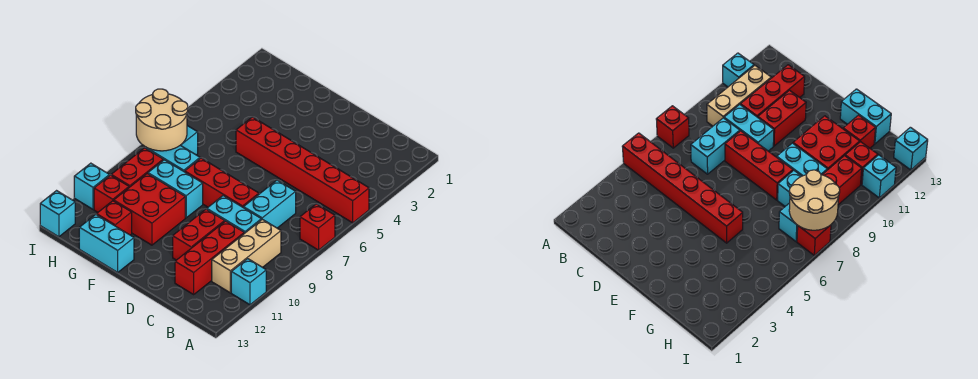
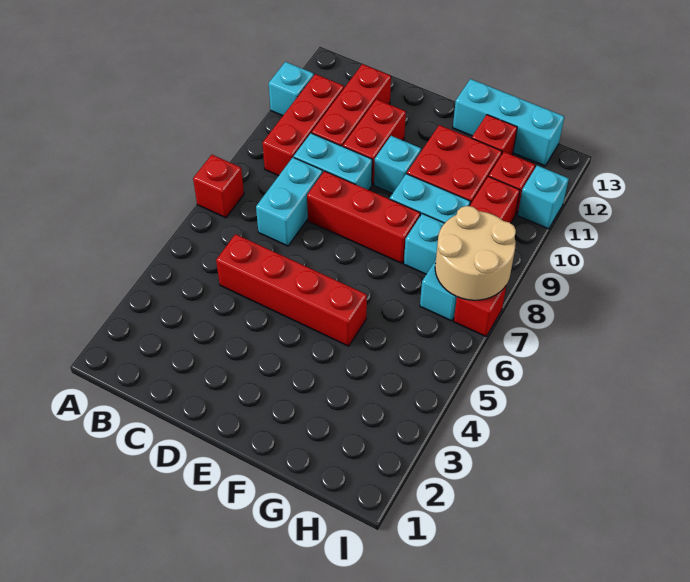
red 1x6 brick [236,117,369,223] -> red 1x4 brick [216,234,367,346]
tan 1x3 brick [212,219,281,293] -> red 1x3 brick [263,74,344,176]
cyan 1x2 brick [79,214,134,272] -> cyan 1x3 brick [453,79,564,166]
cyan 1x1 brick [40,191,75,237] -> cyan 1x1 brick moved to [374,136,421,194]

